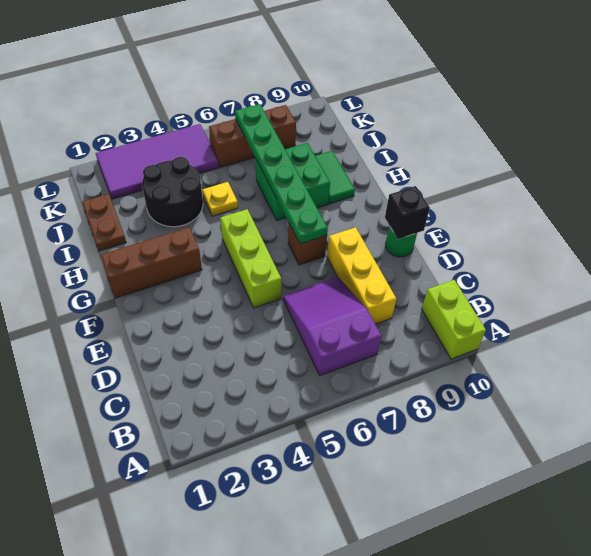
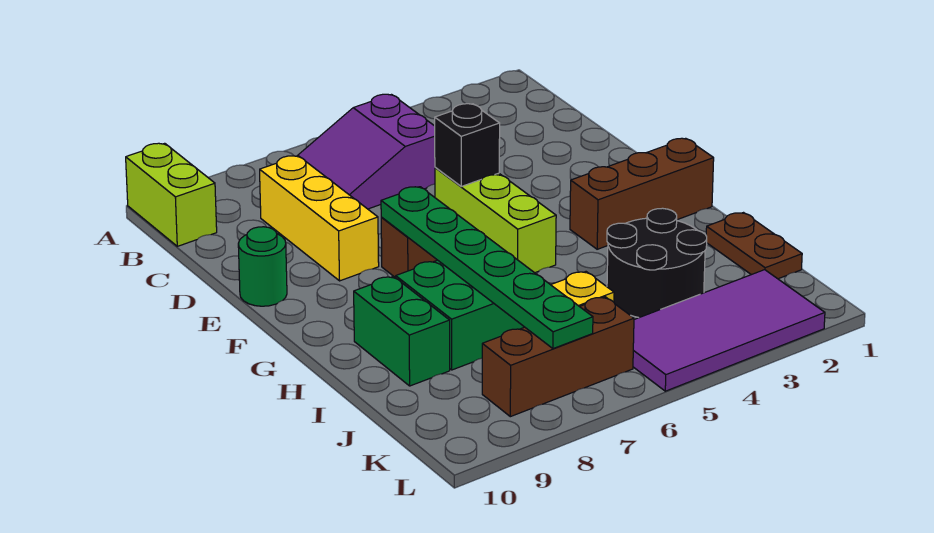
purple 2x3 slope [283,277,381,376] -> purple 2x3 slope turned to [297,94,435,209]
black 1x1 brick [385,186,430,239] -> black 1x1 brick moved to [435,104,500,186]
green 1x2 tile [315,151,355,204] -> green 1x2 brick [354,276,450,386]

